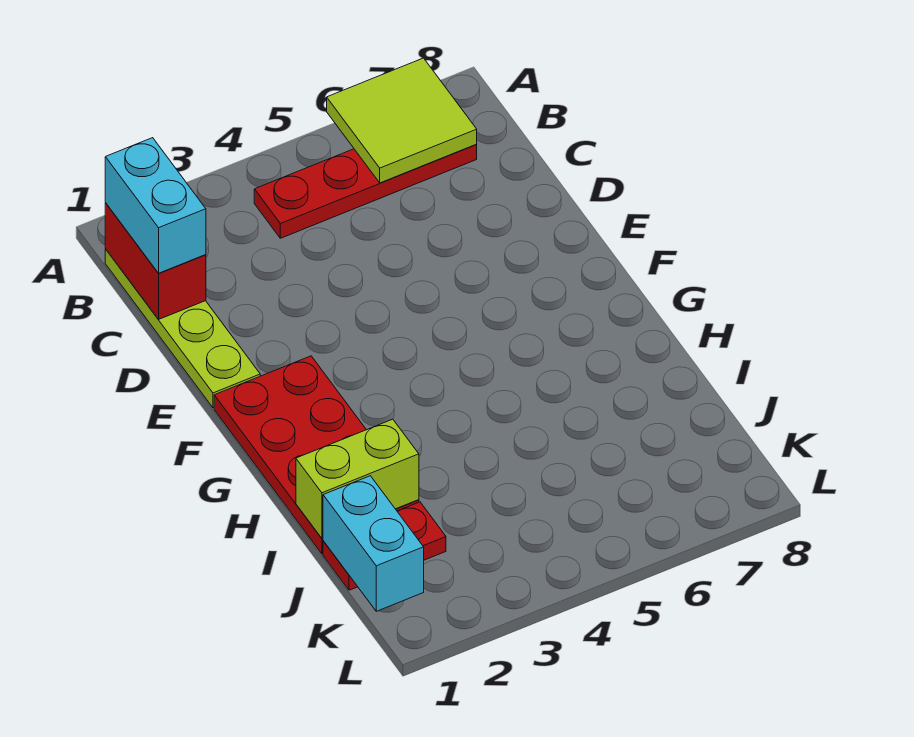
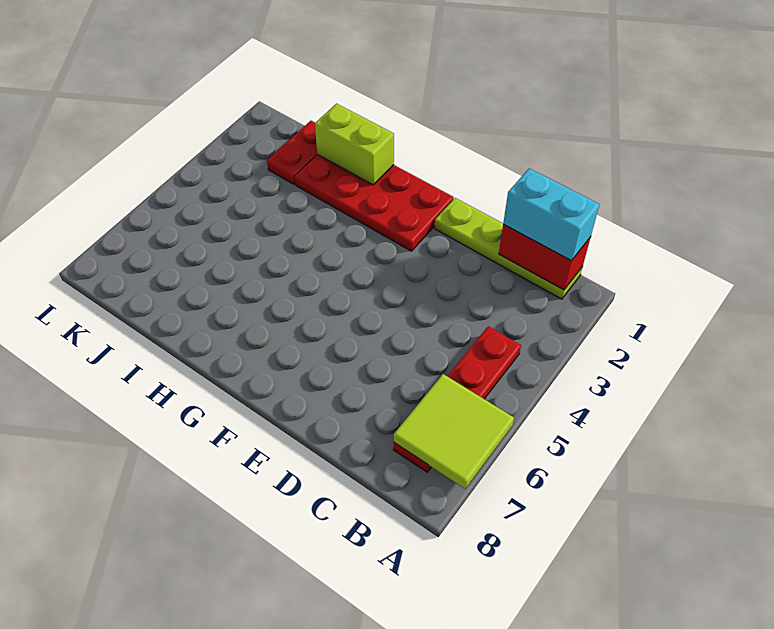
lime 1x2 brick [296,419,419,538] -> lime 1x2 brick turned to [315,104,394,185]
cyan 1x2 brick [323,476,424,611] -> none

